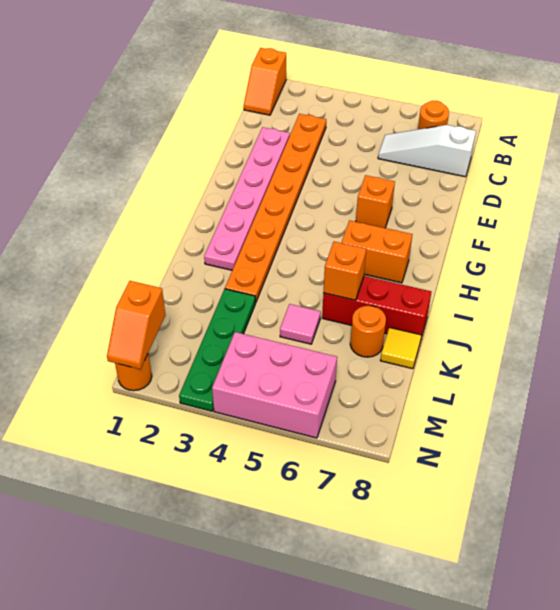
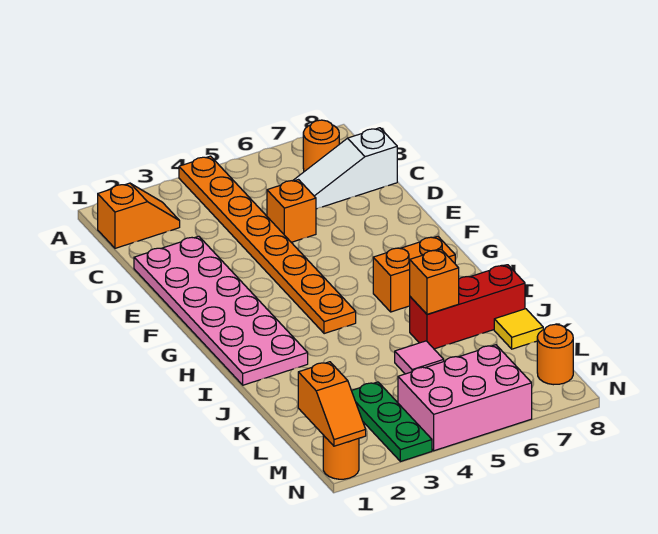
orange 1x2 slope [244,48,286,115] -> orange 1x2 slope turned to [98,183,180,248]
orange 1x8 plate [225,114,326,303] -> orange 1x8 plate moved to [179,156,356,334]
pink 1x6 plate [204,127,290,270] -> pink 2x6 plate [134,236,308,385]
orange 1x1 brick [356,175,395,228] -> orange 1x1 brick moved to [267,180,316,242]
green 1x4 plate [179,289,255,411] -> green 1x3 plate [352,382,432,462]
orange 1x1 round brick [350,306,386,357] -> orange 1x1 round brick moved to [537,324,573,385]

